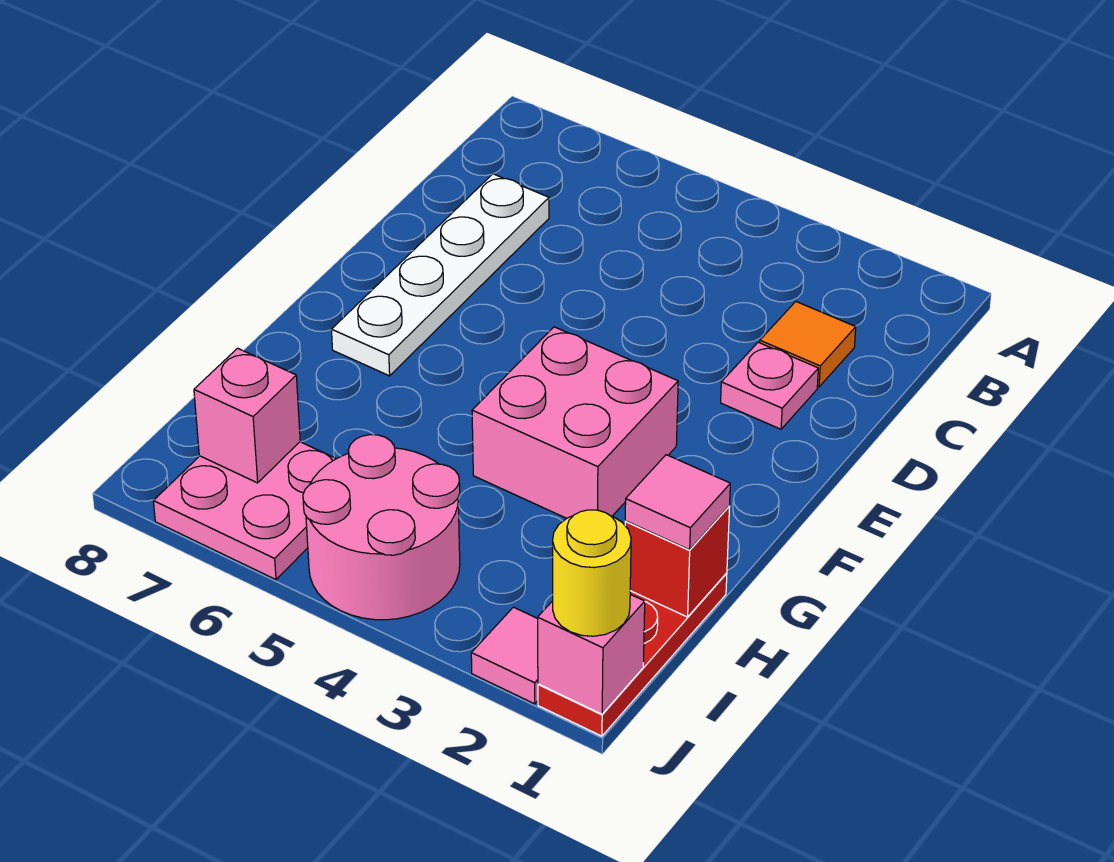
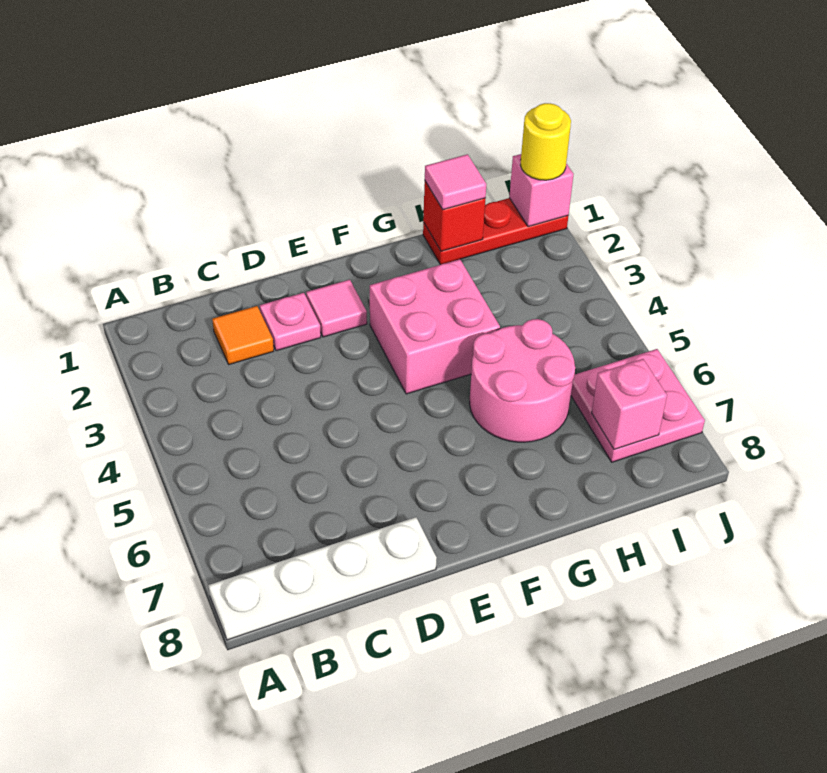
white 1x4 plate [331,174,549,376] -> white 1x4 plate moved to [208,517,436,640]
pink 2x2 round brick [303,435,460,620] -> pink 2x2 round brick moved to [470,319,575,442]
pink 1x1 tile [471,607,538,704] -> pink 1x1 tile moved to [306,280,367,337]

